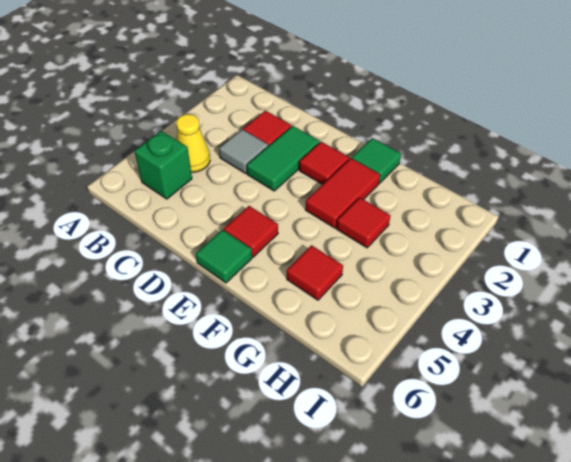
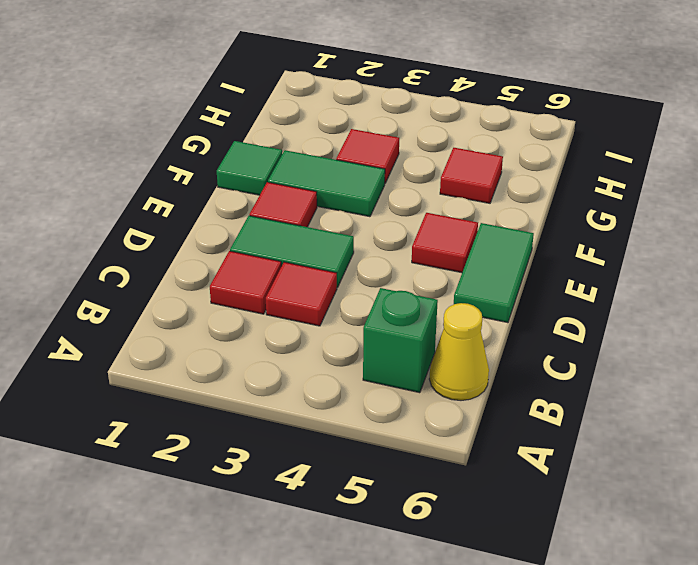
yellow 1x1 cone [176,114,210,172] -> yellow 1x1 cone moved to [429,303,489,400]
grey 1x1 tile [219,129,268,174] -> red 1x1 tile [266,262,337,326]
green 1x1 tile [196,230,252,283] -> green 1x2 tile [454,223,534,323]
red 1x2 tile [305,158,380,228] -> green 1x2 tile [268,150,385,217]

